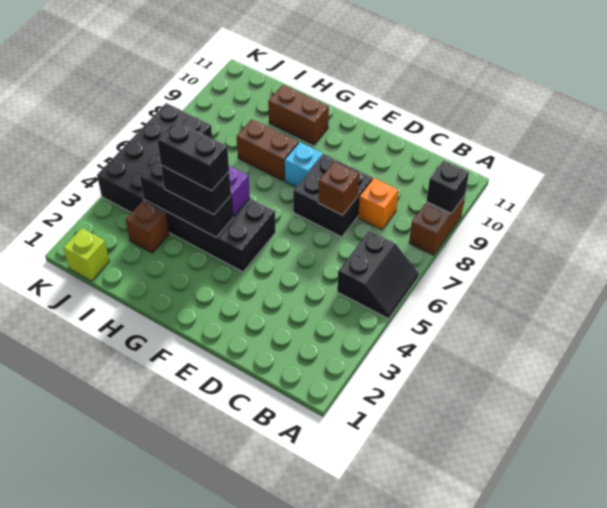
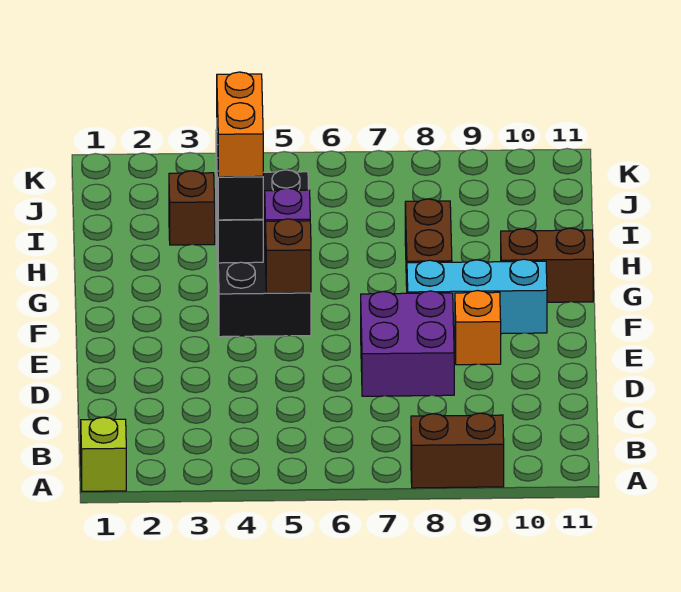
black 2x2 slope [337,230,419,319] -> none
black 1x1 brick [427,160,469,213] -> none
orange 1x1 brick [358,178,398,230] -> orange 1x1 brick moved to [455,291,501,365]
black 2x2 brick [293,154,373,237] -> purple 2x2 brick [361,291,454,396]
brown 1x1 brick [318,162,359,215] -> brown 1x1 brick moved to [266,219,311,293]
cyan 1x1 brick [285,142,323,187] -> cyan 1x3 brick [407,259,547,334]
black 1x2 brick [157,121,229,191] -> orange 1x2 brick [217,72,263,177]
brown 1x2 brick [268,85,329,145] -> brown 1x2 brick turned to [501,228,593,302]
lime 1x1 brick [64,228,109,281] -> lime 1x1 brick moved to [81,417,126,491]
black 2x4 brick [97,103,212,213] -> none

